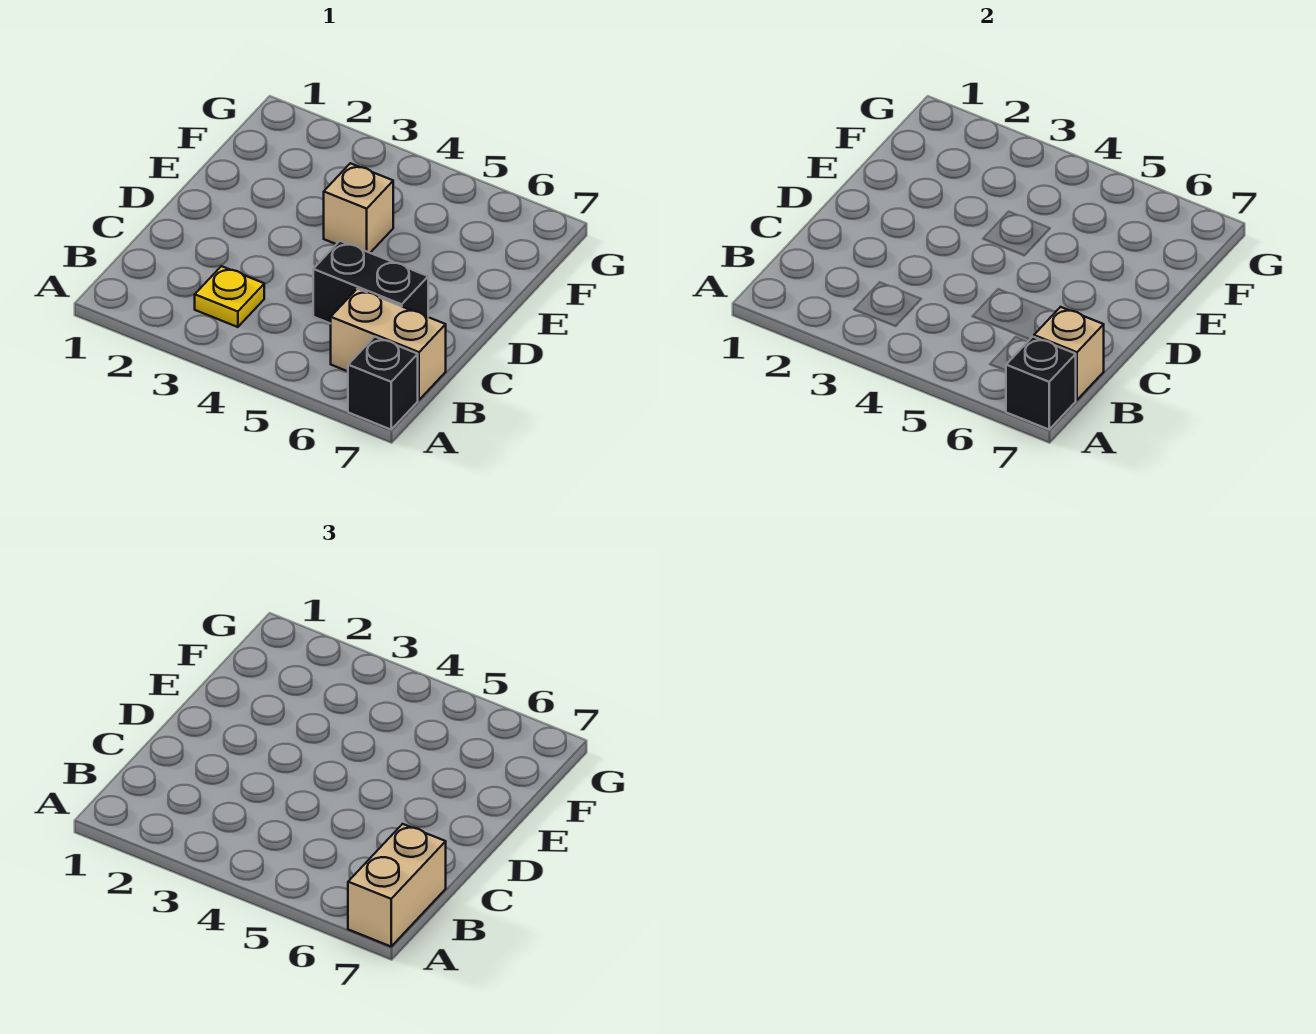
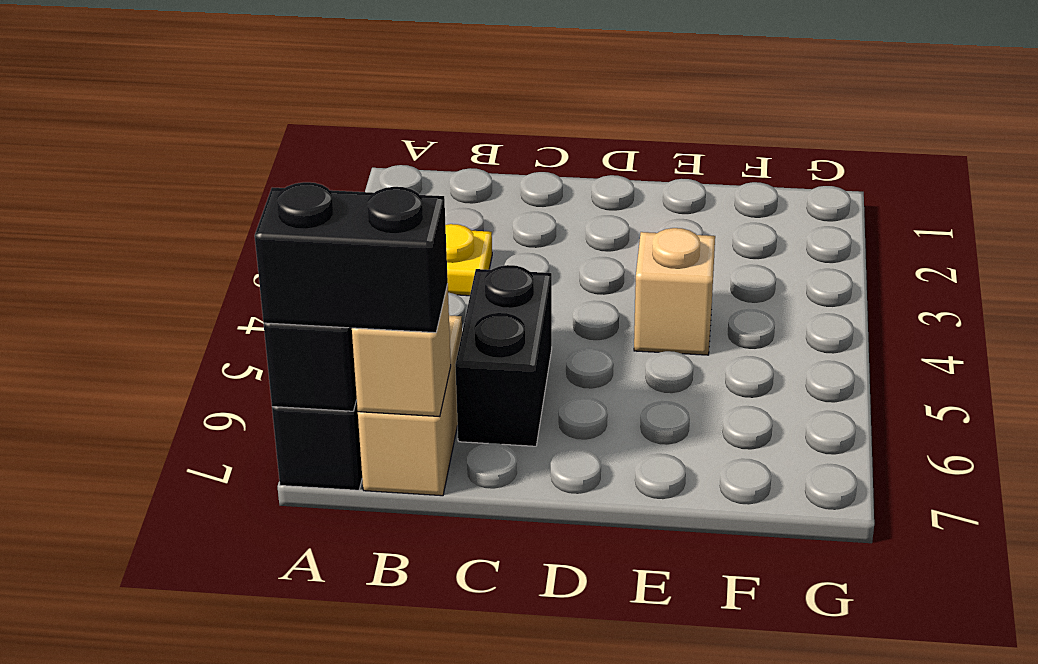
tan 1x2 brick [348,824,446,946] -> black 1x2 brick [255,182,448,333]

